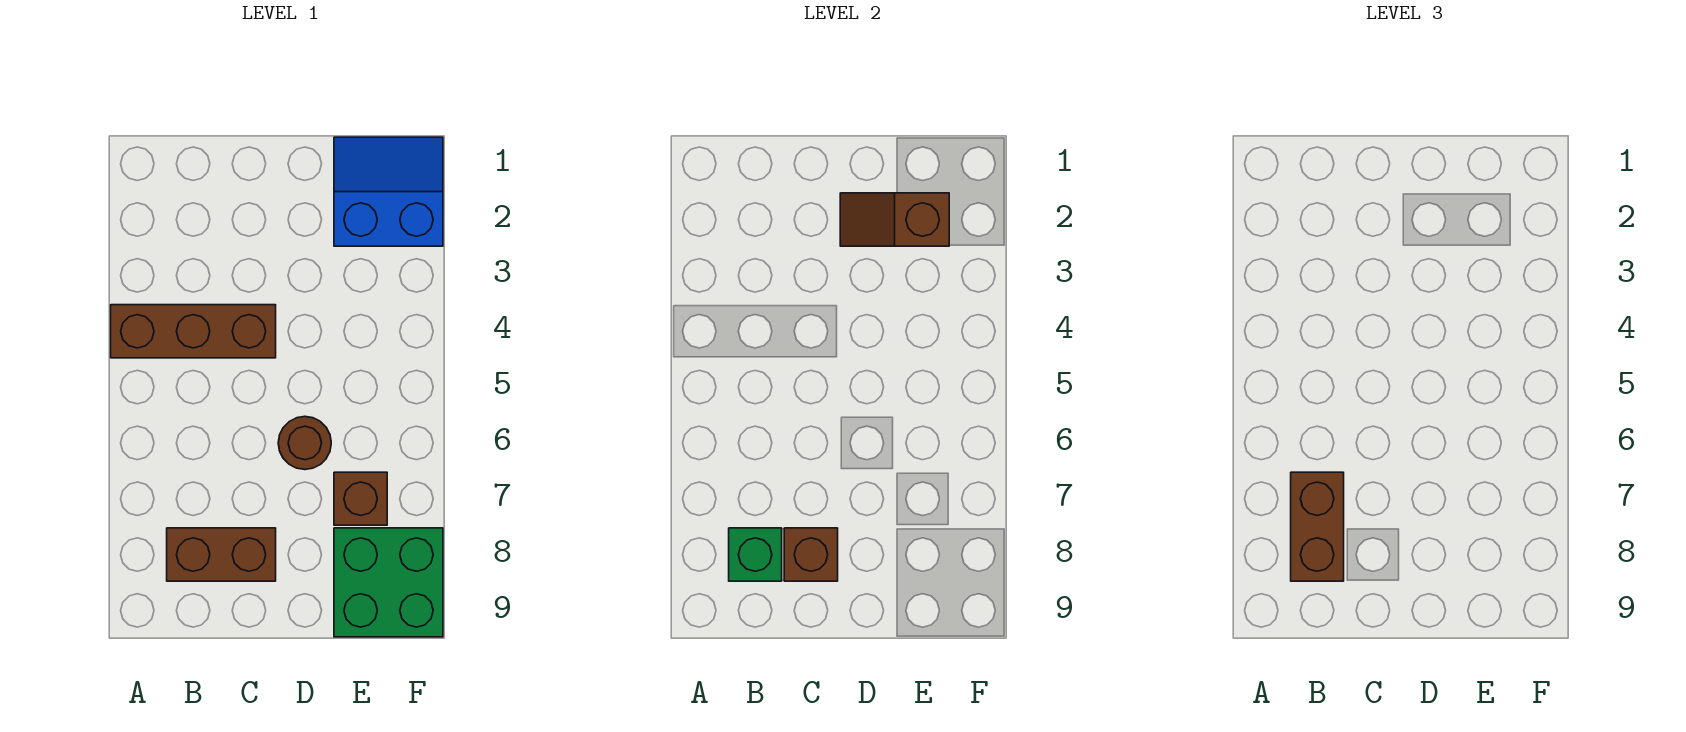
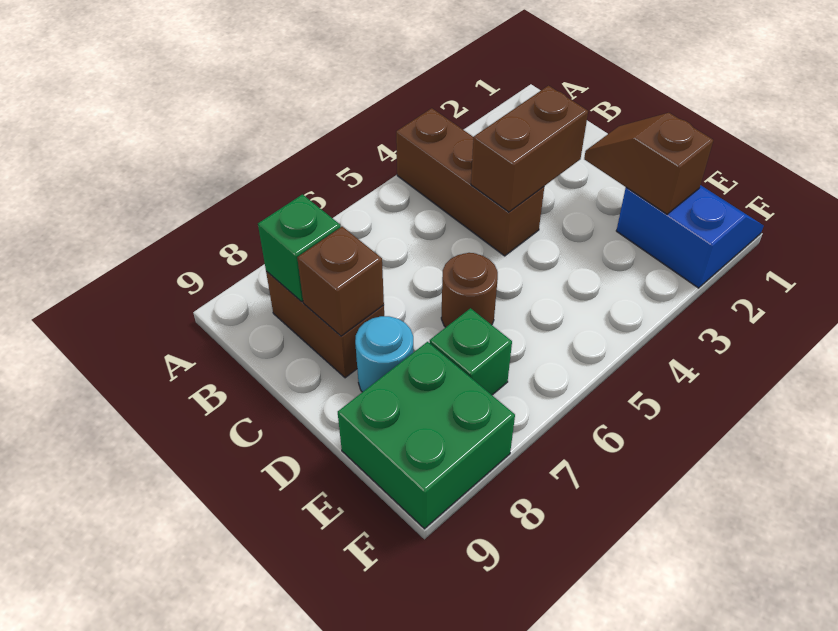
brown 1x2 brick [1291,472,1344,581] -> brown 1x2 brick moved to [471,86,588,212]
none -> cyan 1x1 round brick [355,316,413,392]
brown 1x1 brick [334,472,387,525] -> green 1x1 brick [430,308,512,395]

